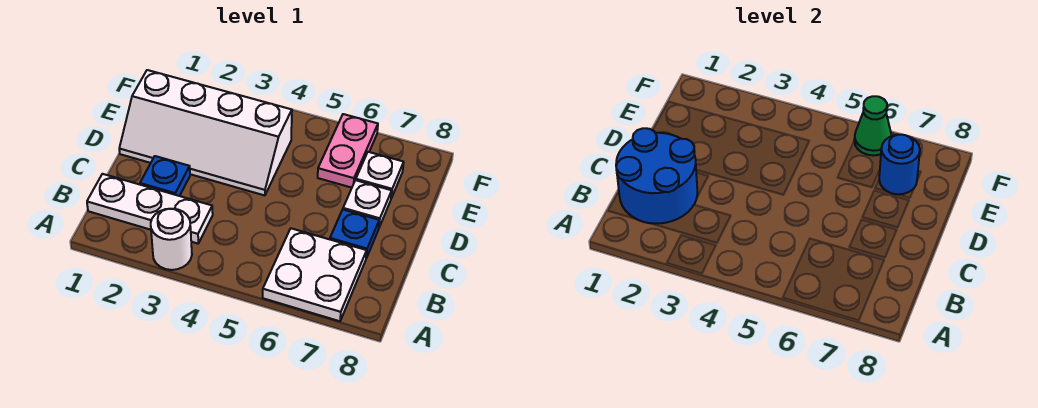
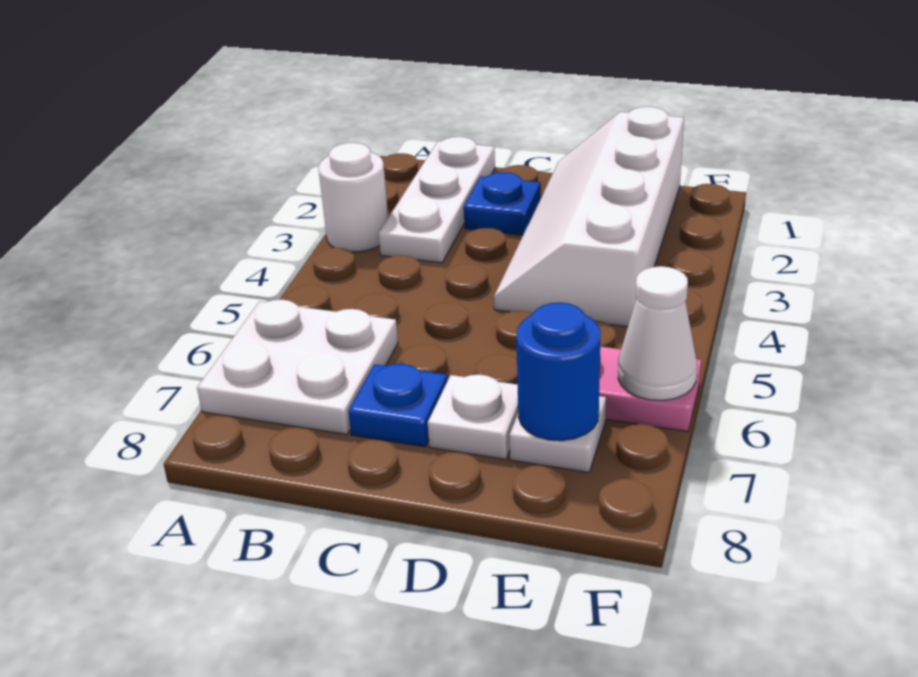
blue 2x2 round brick [616,128,697,224] -> none
green 1x1 cone [854,96,892,155] -> white 1x1 cone [618,266,697,400]

